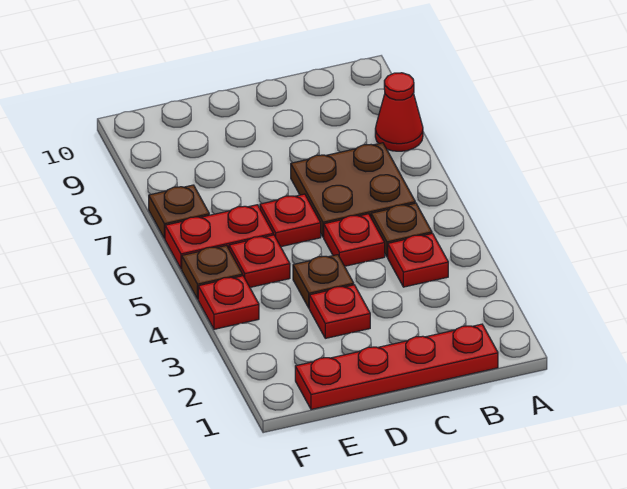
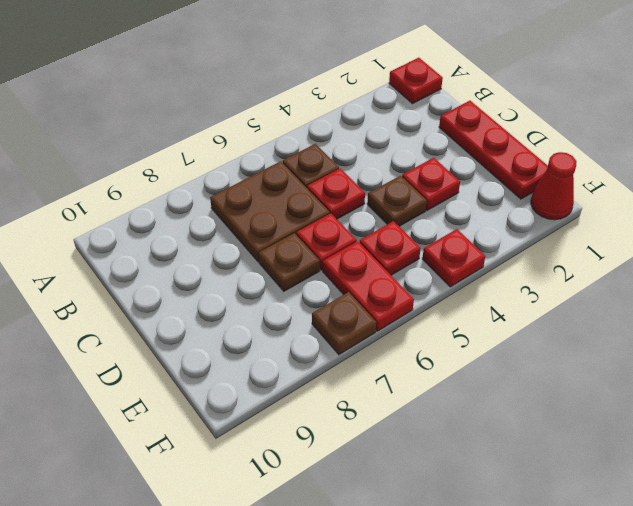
red 1x1 cone [375,73,423,151] -> red 1x1 cone moved to [531,152,576,220]
red 1x4 plate [295,324,498,409] -> red 1x3 plate [439,101,548,199]
red 1x1 plate [388,233,448,287] -> red 1x1 plate moved to [389,58,443,104]
brown 1x1 plate [182,246,243,299] -> brown 1x1 plate moved to [259,233,320,291]

